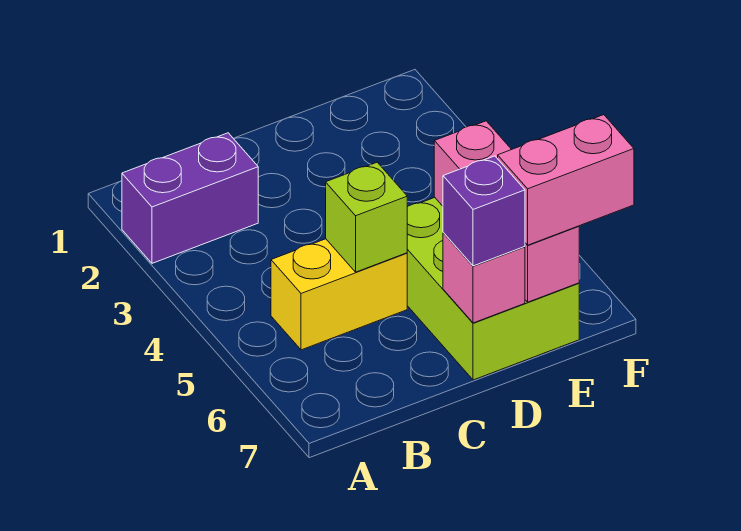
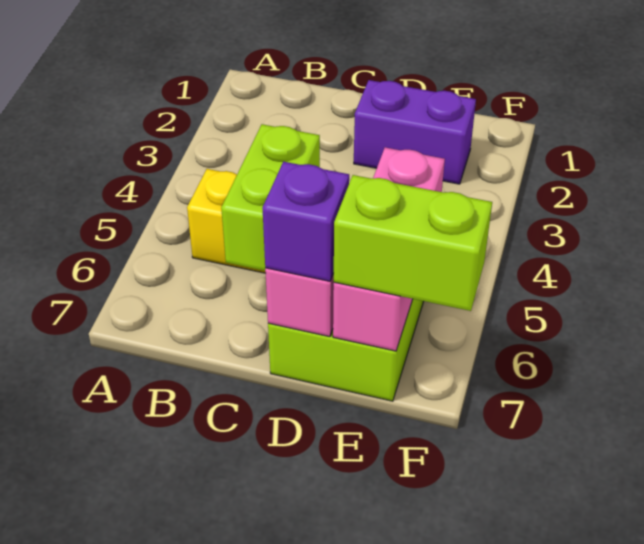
purple 1x2 brick [122,133,258,263] -> purple 1x2 brick moved to [354,80,476,184]
lime 1x1 brick [326,162,407,272] -> lime 1x2 brick [221,124,320,271]
pink 1x2 brick [498,115,634,245] -> lime 1x2 brick [333,175,492,311]

